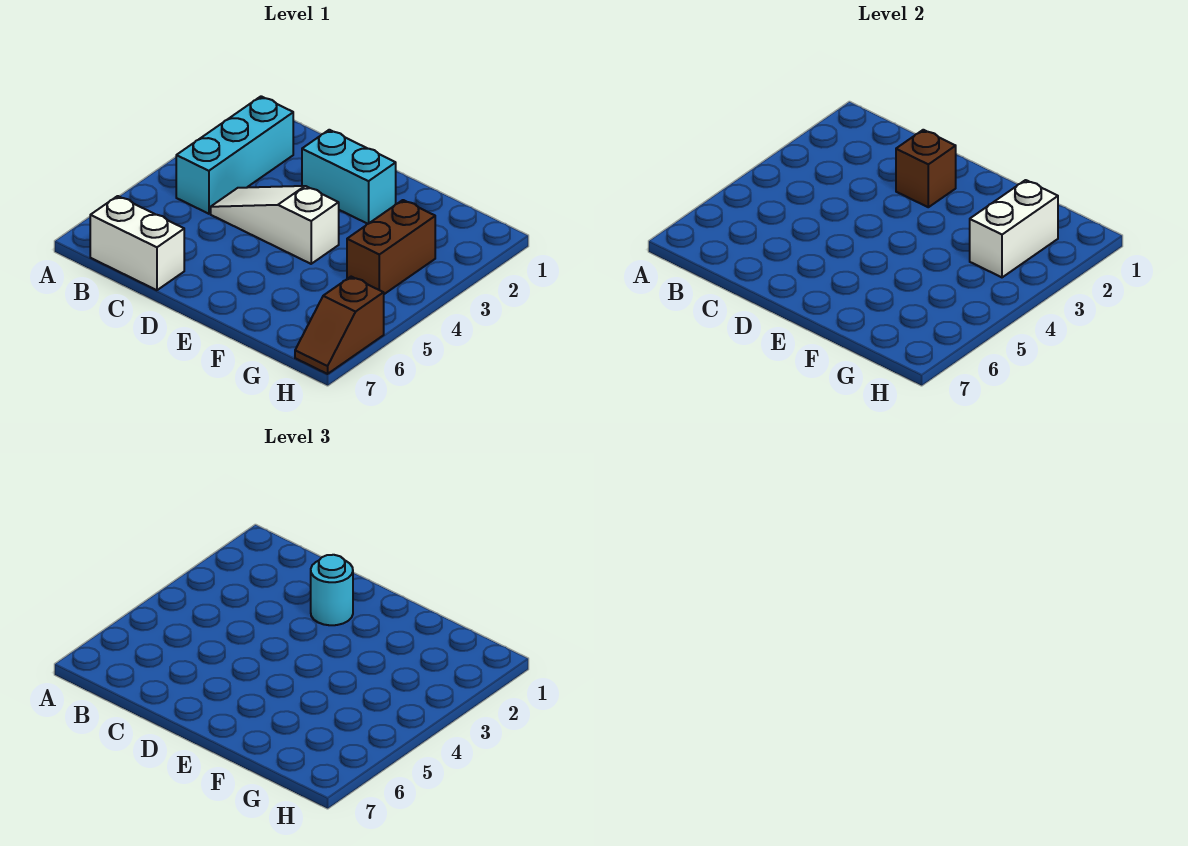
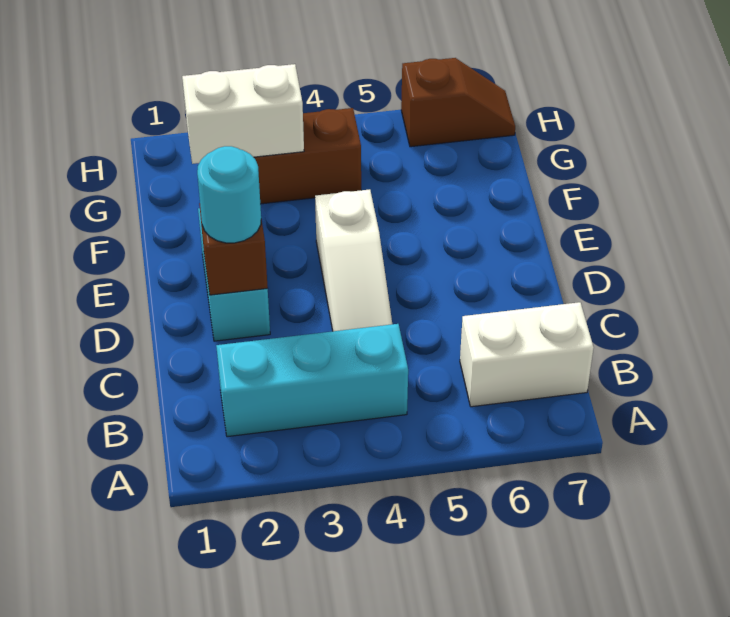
white 1x2 brick [90,196,184,290] -> white 1x2 brick turned to [460,302,594,407]

